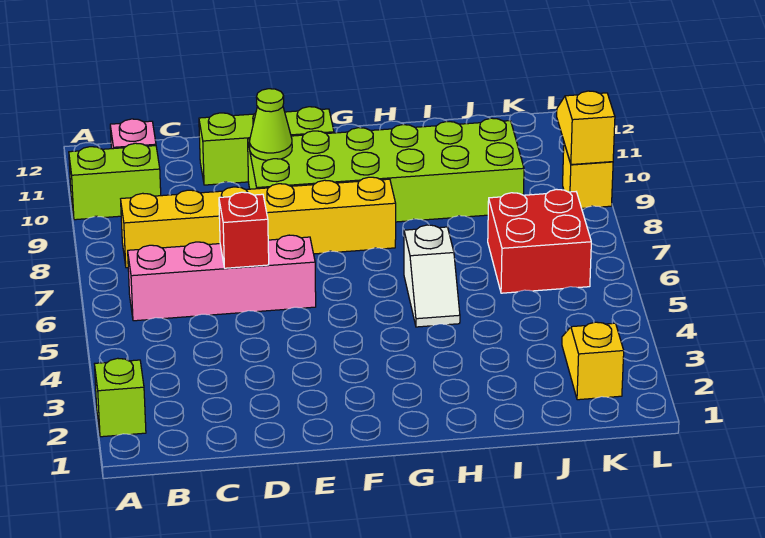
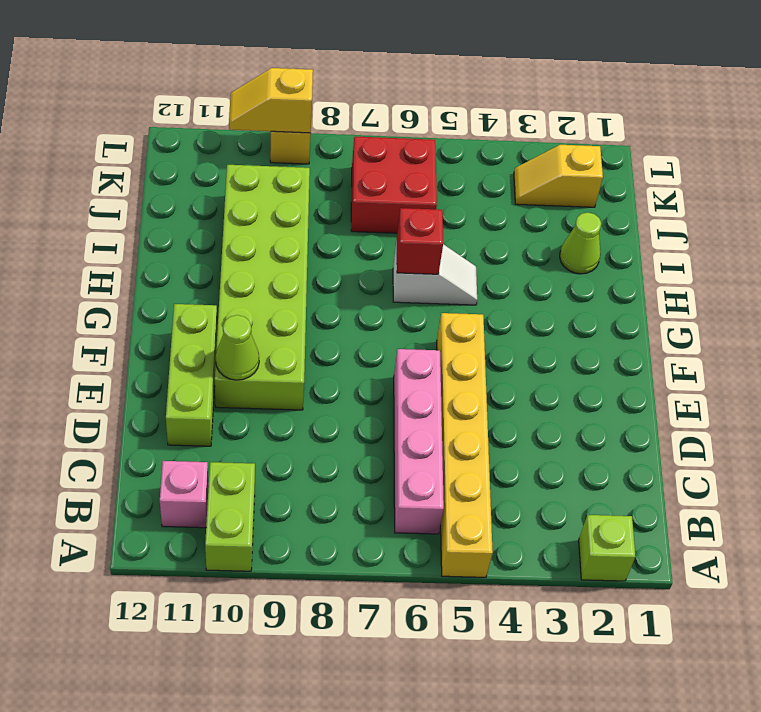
yellow 1x6 brick [121,177,396,268] -> yellow 1x6 brick moved to [437,313,493,577]
red 1x1 brick [219,192,269,268] -> red 1x1 brick moved to [397,208,443,274]
none -> lime 1x1 cone [560,213,601,274]

